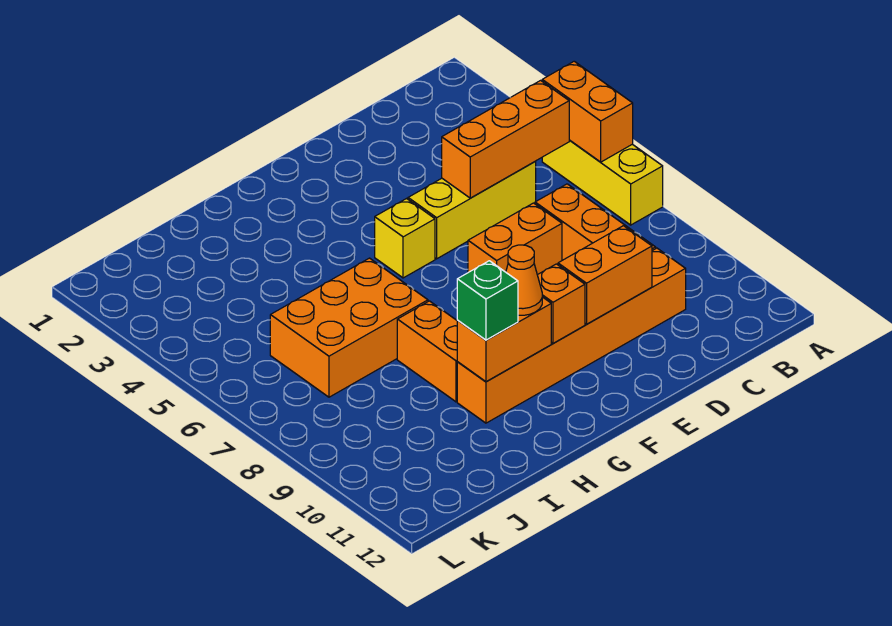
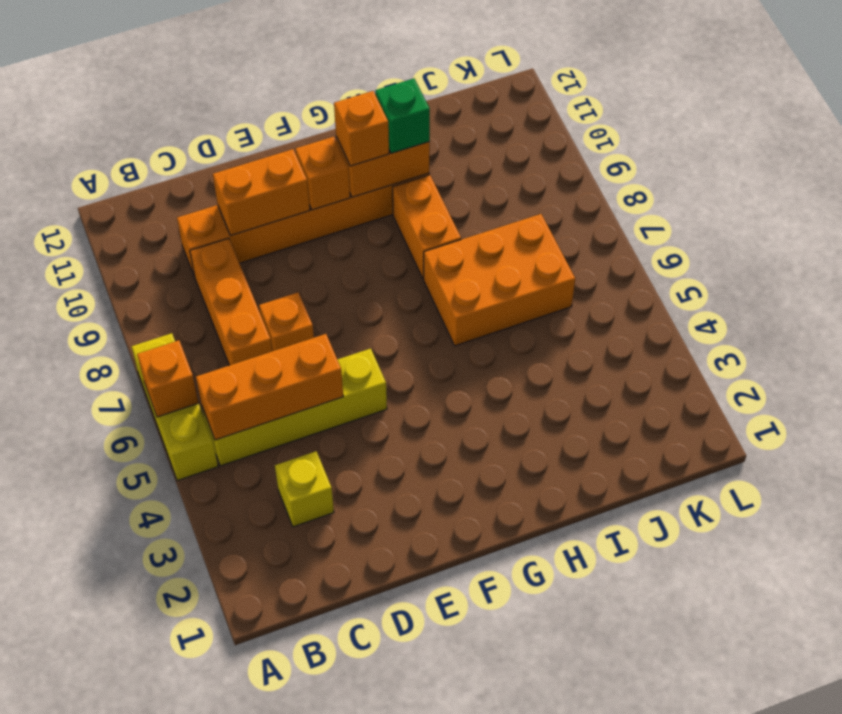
orange 1x2 brick [542,61,633,162] -> orange 1x1 brick [137,340,199,417]
yellow 1x3 brick [408,162,536,259] -> yellow 1x4 brick [202,349,387,466]
orange 1x2 brick [468,203,562,275] -> orange 1x1 brick [259,292,314,351]
yellow 1x1 brick [375,199,435,278] -> yellow 1x1 brick moved to [275,451,334,527]
orange 1x1 cone [506,245,542,315] -> orange 1x1 brick [334,91,389,166]

